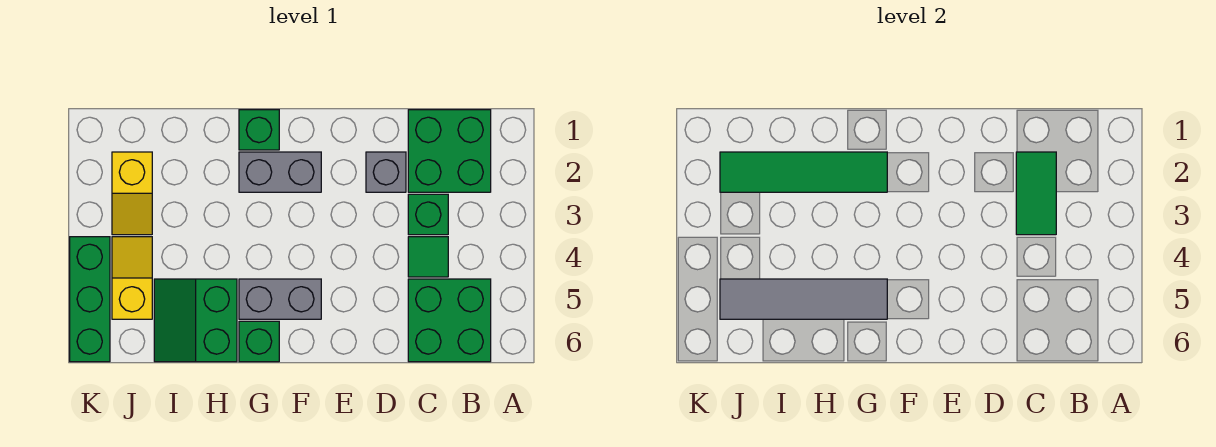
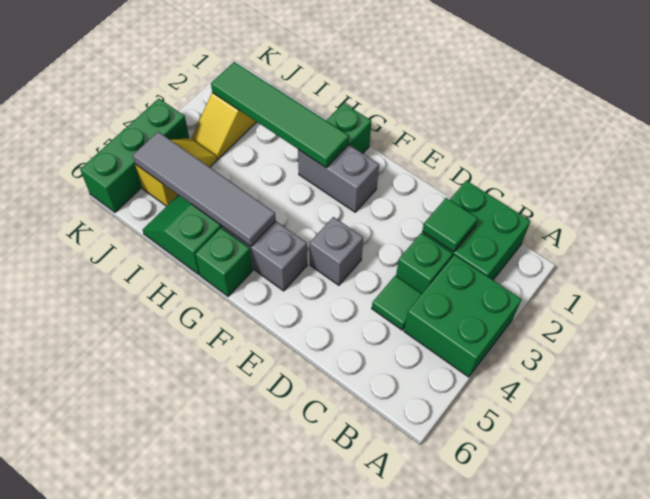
green 2x2 brick [408,279,491,362] -> green 2x2 brick moved to [404,255,521,377]
green 1x2 tile [1016,152,1056,235] -> green 1x1 tile [422,198,478,252]
grey 1x1 brick [366,152,406,192] -> grey 1x1 brick moved to [310,217,363,285]

